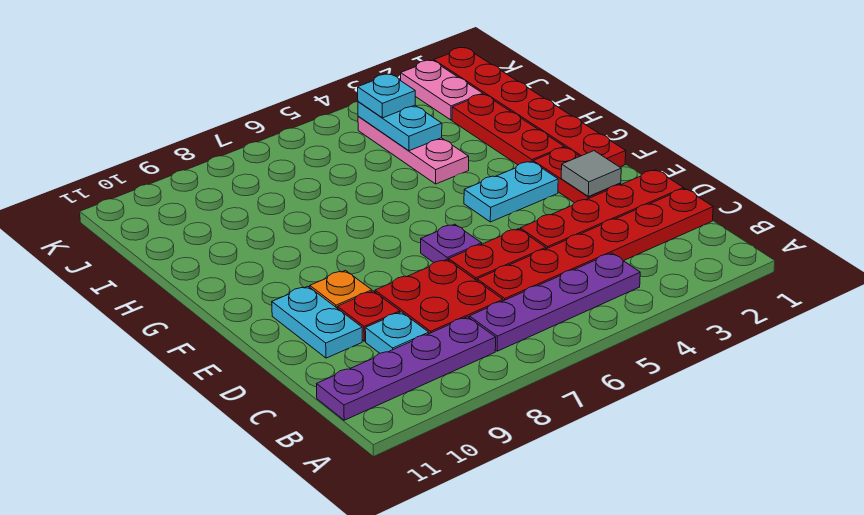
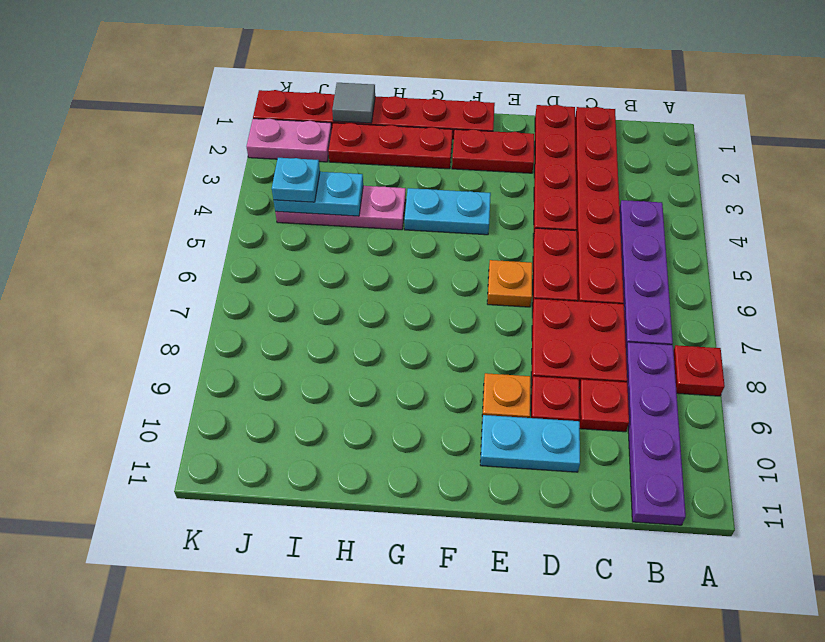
none -> red 1x1 plate [673,345,725,396]
cyan 1x1 plate [365,312,429,353] -> red 1x1 plate [579,379,629,432]
grey 1x1 tile [561,151,621,196] -> grey 1x1 tile moved to [332,83,375,123]
purple 1x1 plate [421,224,482,263] -> orange 1x1 plate [487,260,532,307]
cyan 1x2 plate [464,161,558,222] -> cyan 1x2 plate turned to [404,188,491,235]

